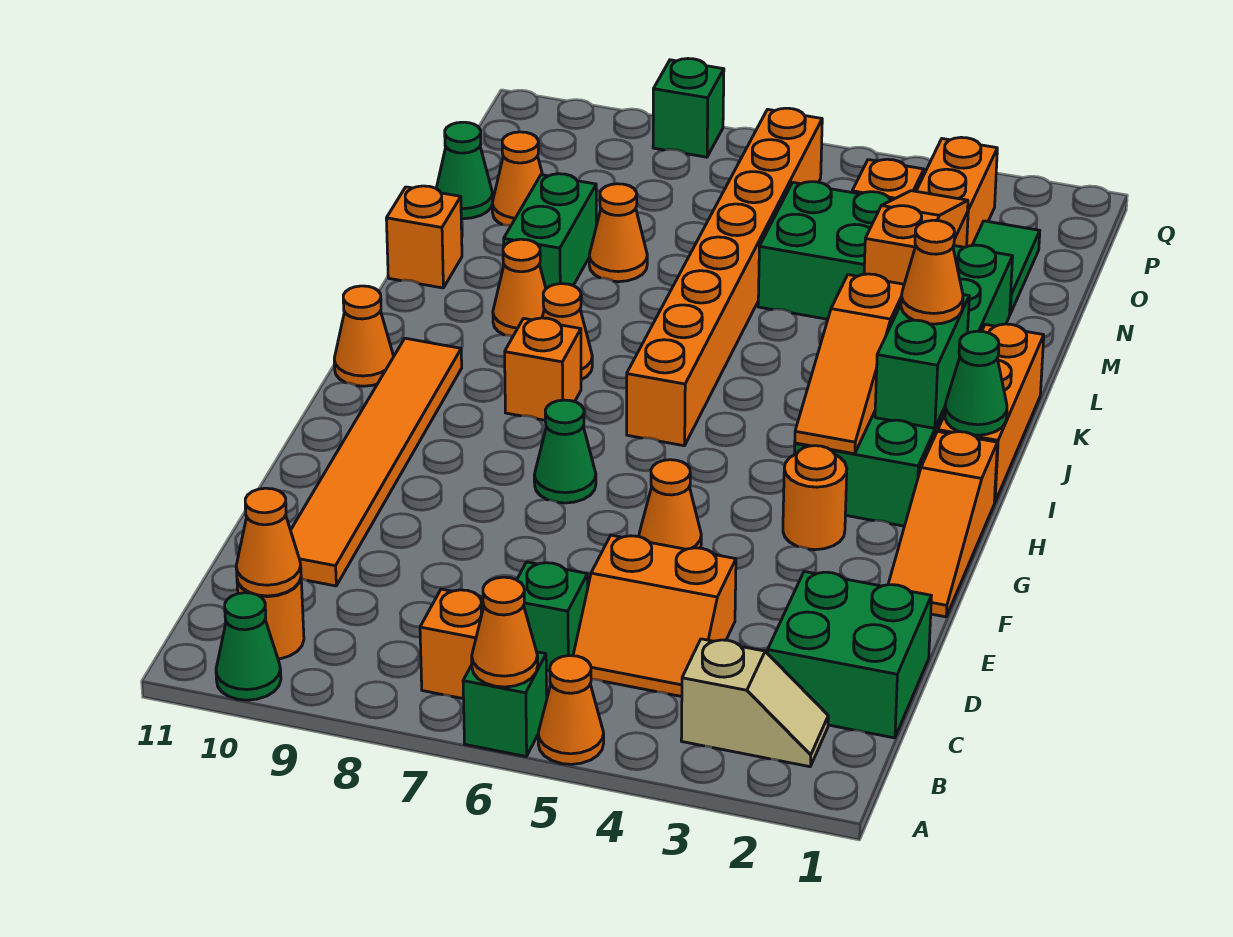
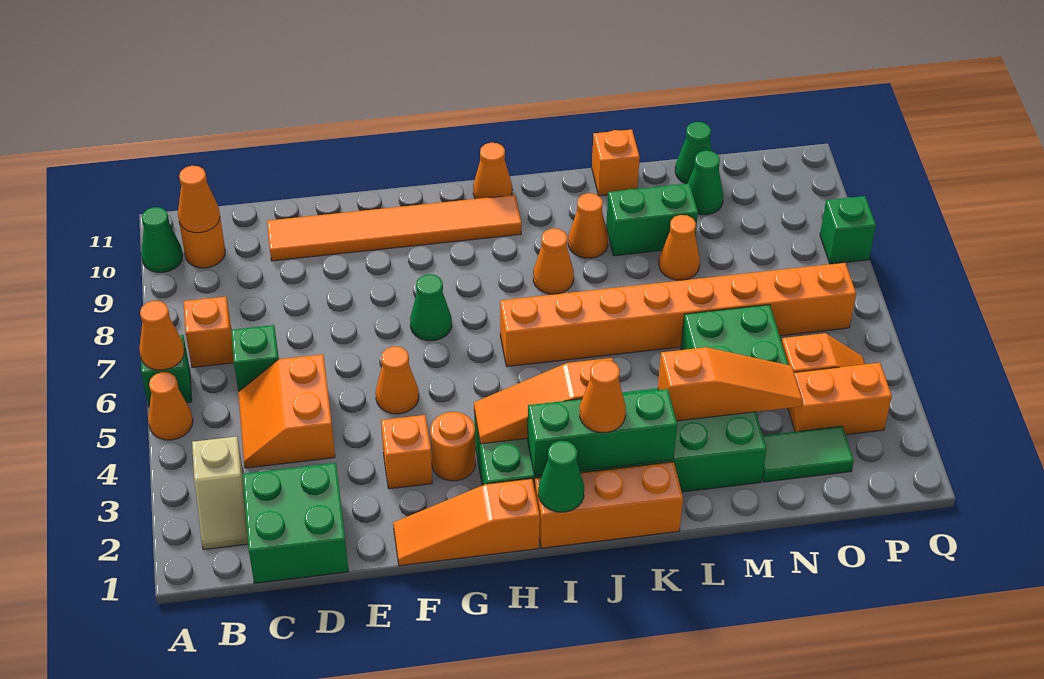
green 1x2 brick [875,295,969,428] -> green 1x3 brick [528,389,677,476]
orange 1x1 brick [505,318,581,420] -> orange 1x1 brick moved to [381,415,432,489]
orange 1x1 cone [492,132,542,226] -> green 1x1 cone [688,151,723,215]

